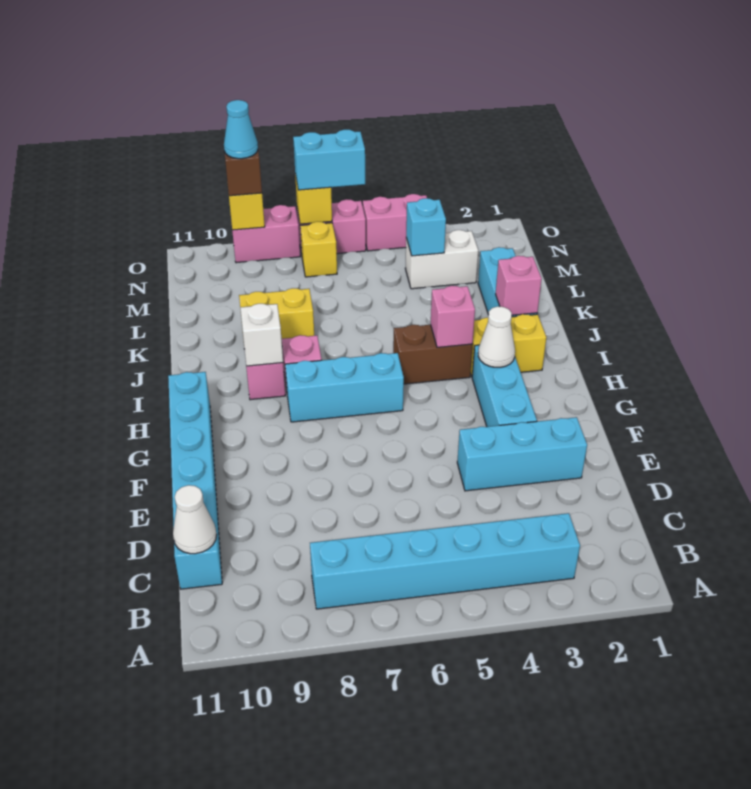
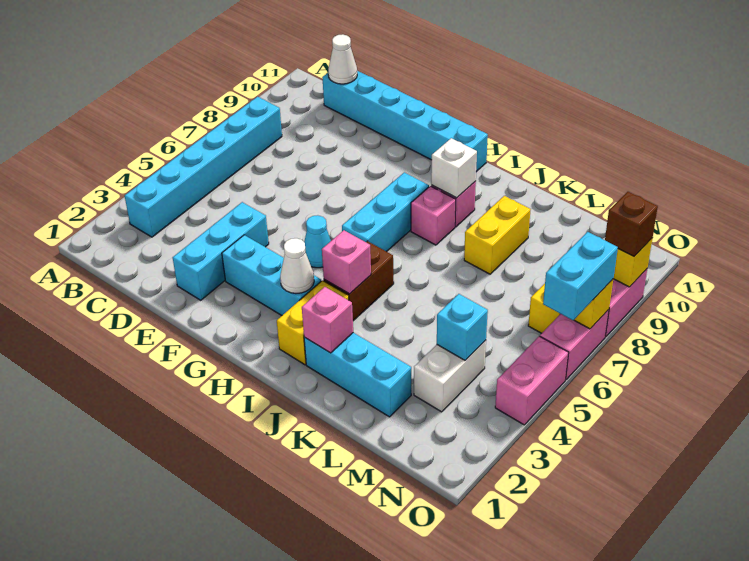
cyan 1x1 cone [224,100,258,159] -> cyan 1x1 cone moved to [304,215,331,268]

